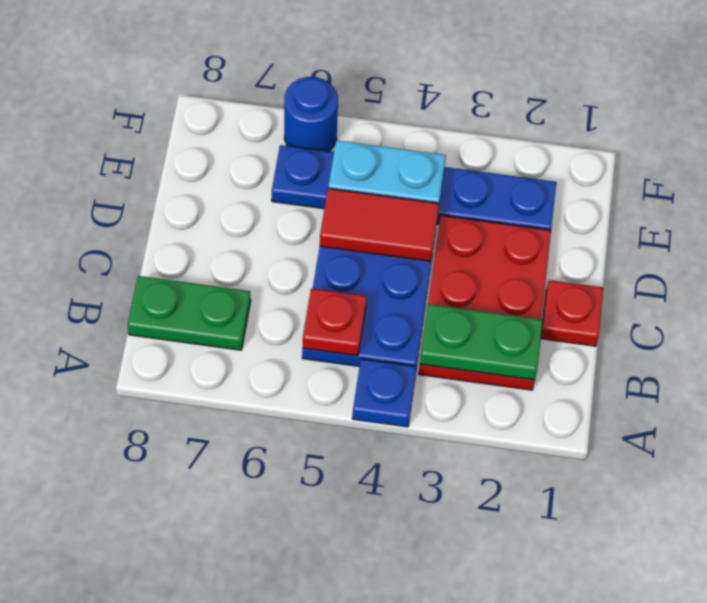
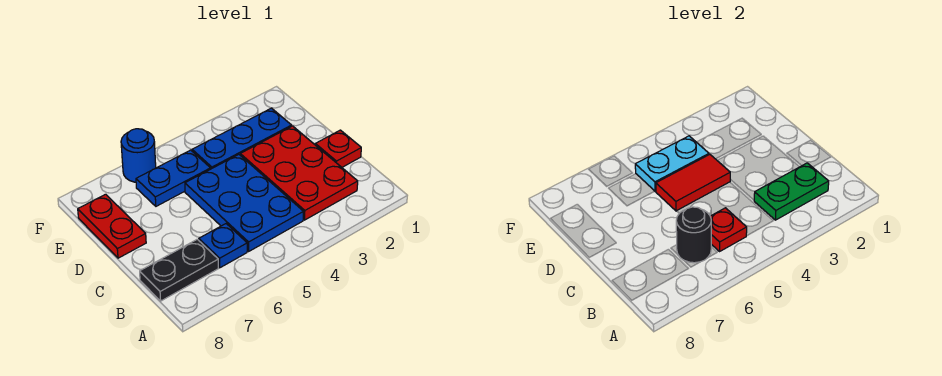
blue 1x1 plate [352,359,417,427] -> blue 1x1 plate moved to [199,224,247,268]
none -> black 1x1 round brick [676,207,711,263]
green 1x2 plate [128,276,251,350] -> black 1x2 plate [140,239,218,301]
none -> red 1x2 plate [78,194,146,258]

